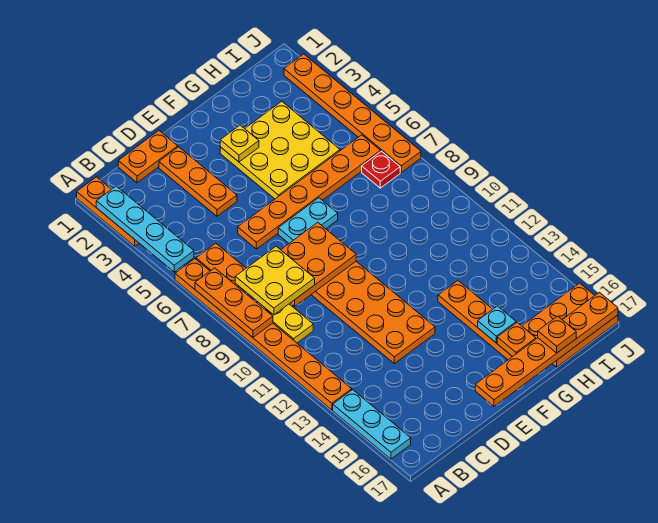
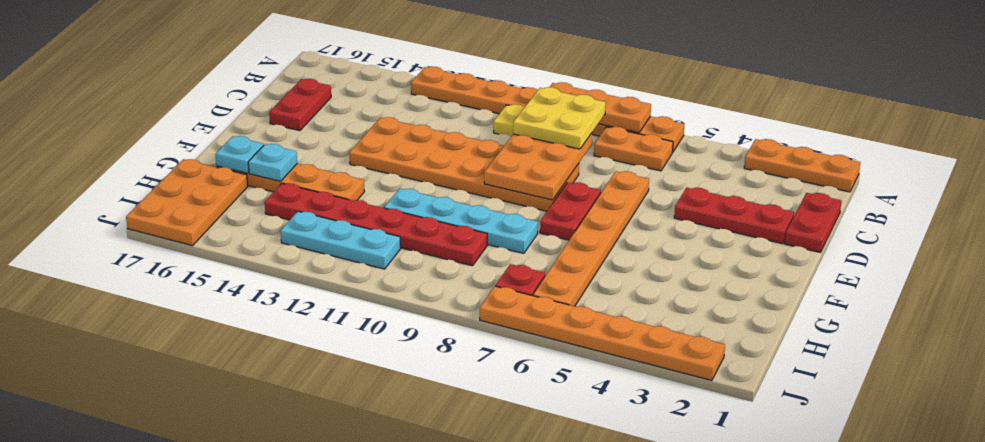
cyan 1x4 plate [96,186,194,272] -> cyan 1x4 plate moved to [384,188,538,253]
cyan 1x3 plate [333,390,411,459] -> cyan 1x3 plate moved to [281,211,401,269]
orange 1x2 plate [118,131,178,183] -> red 1x2 plate [785,193,841,252]
none -> red 1x2 plate [269,79,331,131]
orange 1x3 plate [159,147,237,216] -> red 1x3 plate [674,188,794,244]
cyan 1x2 plate [278,198,338,243] -> red 1x2 plate [540,182,601,240]
orange 1x6 plate [475,292,618,406] -> none
yellow 3x3 plate [220,101,340,199] -> none
yellow 1x1 plate [220,125,259,162] -> none
orange 1x1 plate [497,323,536,357] -> cyan 1x1 plate [215,136,264,173]
none -> red 1x6 plate [265,183,487,266]
orange 1x1 plate [538,316,576,353] -> none

